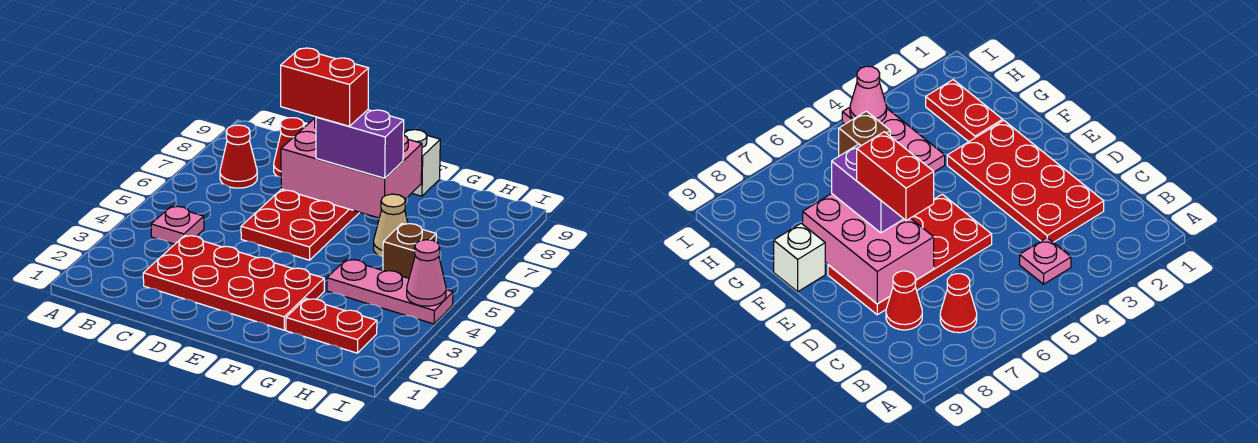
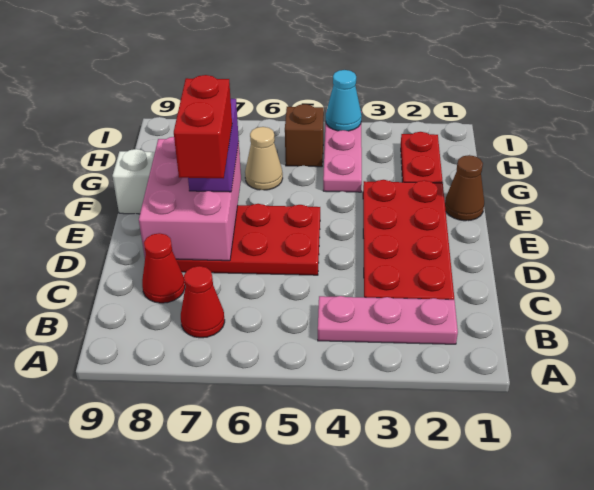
pink 1x1 plate [151,206,204,244] -> pink 1x3 plate [318,296,458,344]
none -> brown 1x1 cone [445,155,484,221]
pink 1x1 cone [407,240,446,306] -> cyan 1x1 cone [326,70,362,131]

